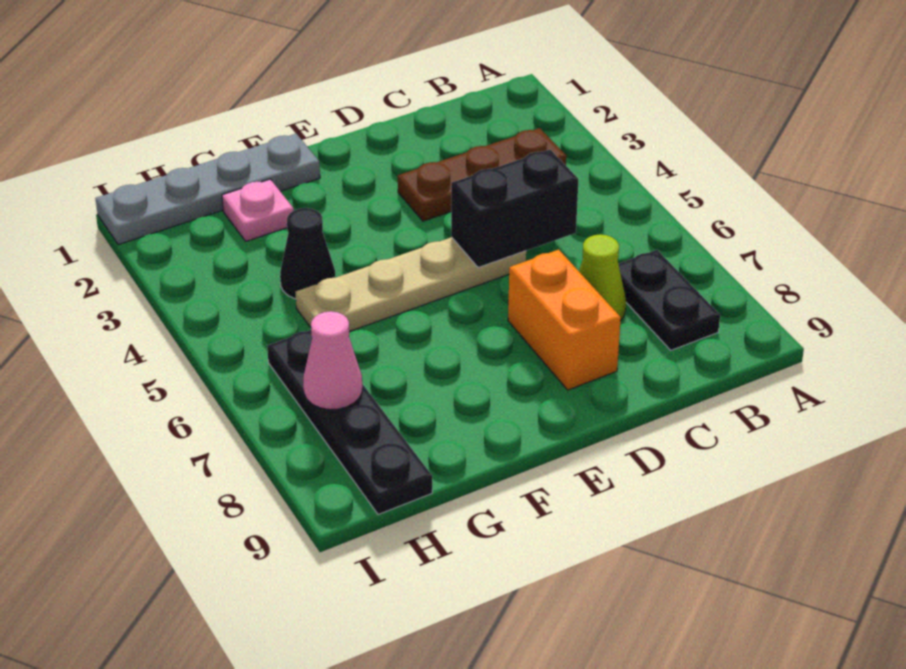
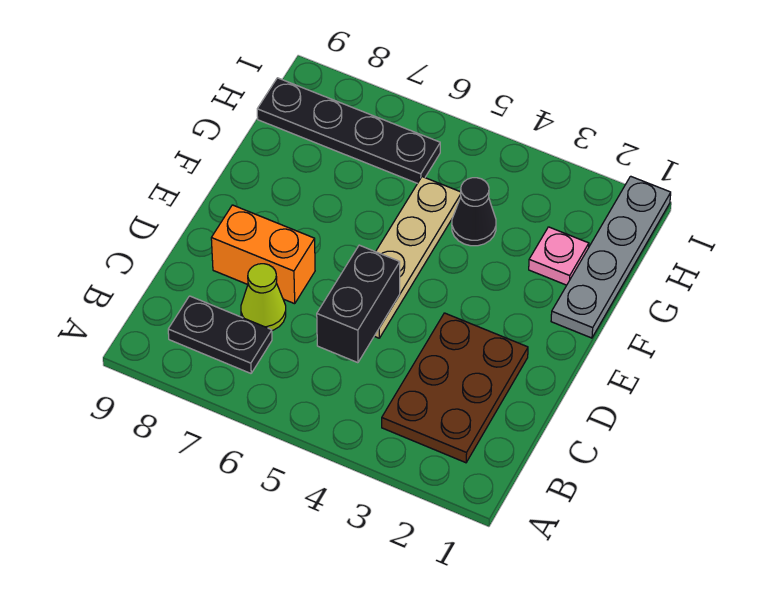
brown 1x3 plate [398,128,566,221] -> brown 2x3 plate [382,313,528,463]
pink 1x1 cone [303,311,362,409] -> none

